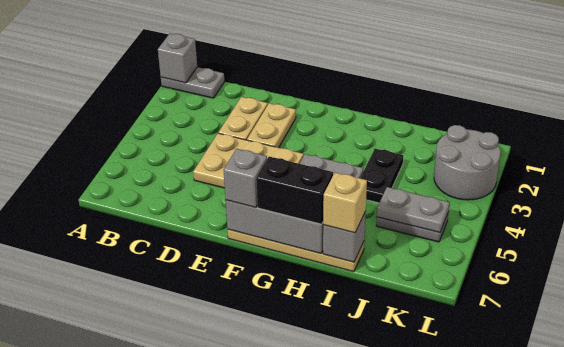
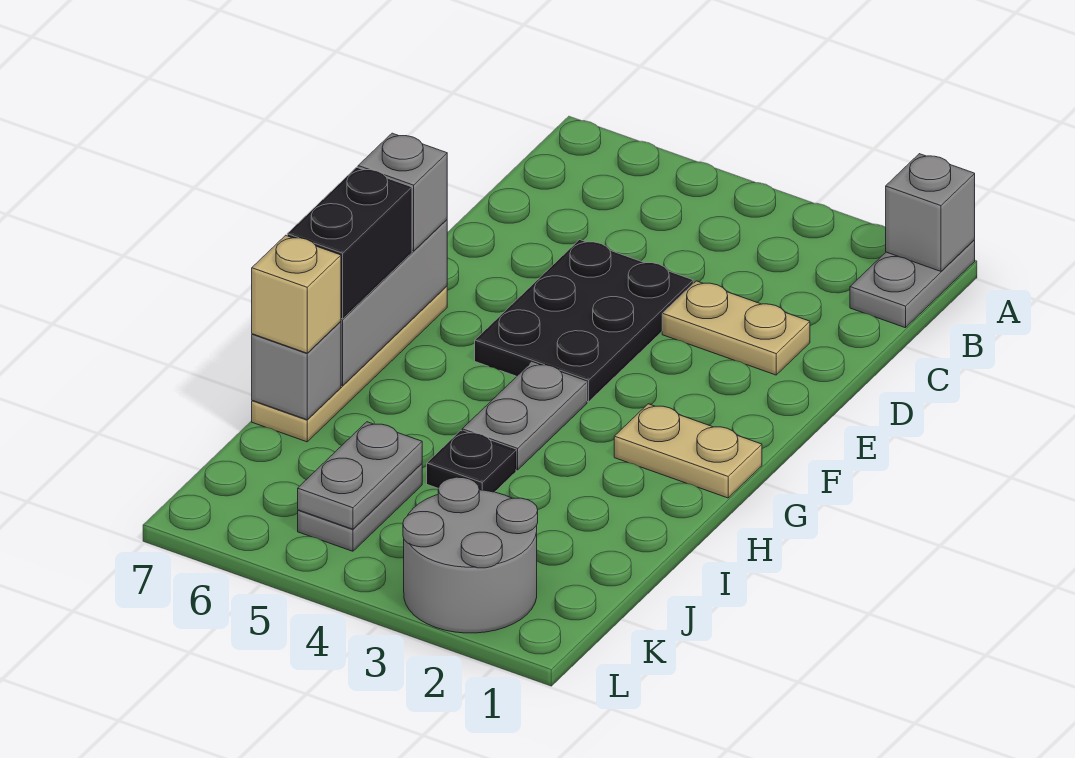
tan 2x3 plate [193,133,303,188] -> black 2x3 plate [475,240,693,402]
tan 1x2 plate [247,103,296,148] -> tan 1x2 plate moved to [614,404,762,498]
black 1x2 plate [360,149,403,203] -> black 1x1 plate [427,431,516,492]

